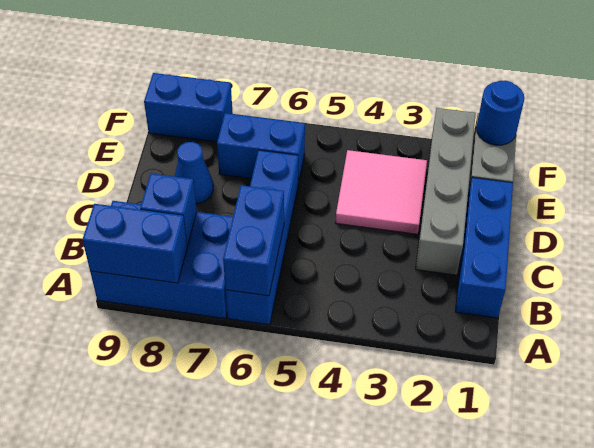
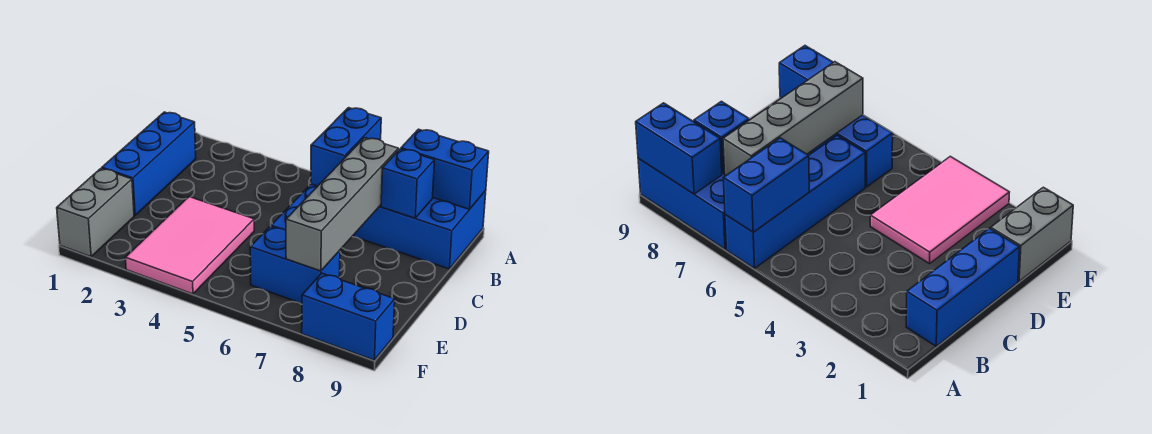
grey 1x4 brick [416,108,476,275] -> grey 1x4 brick moved to [286,138,398,271]
pink 2x2 tile [336,150,427,234] -> pink 2x3 tile [125,197,254,294]
blue 1x1 cone [175,142,213,204] -> none
blue 1x1 round brick [476,80,525,145] -> none

